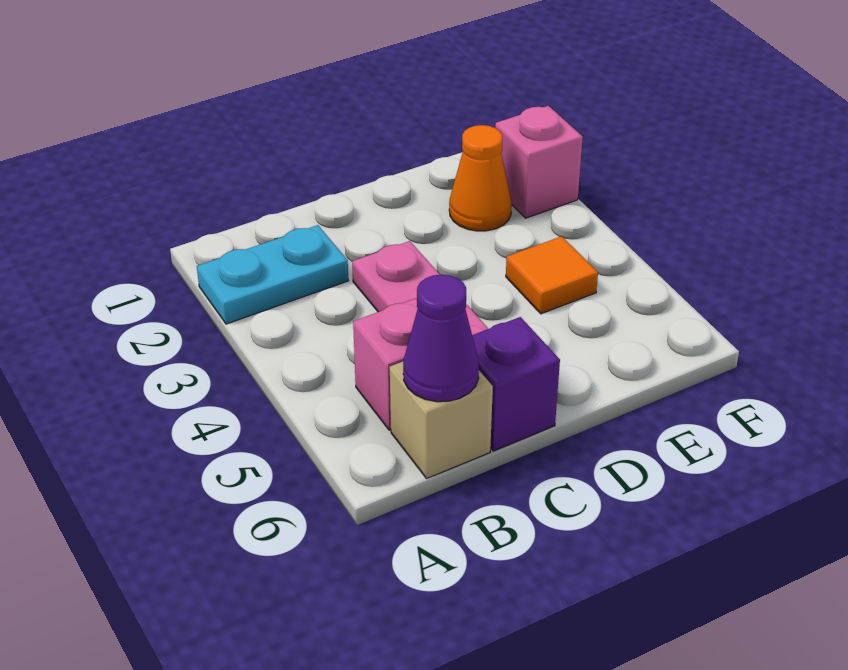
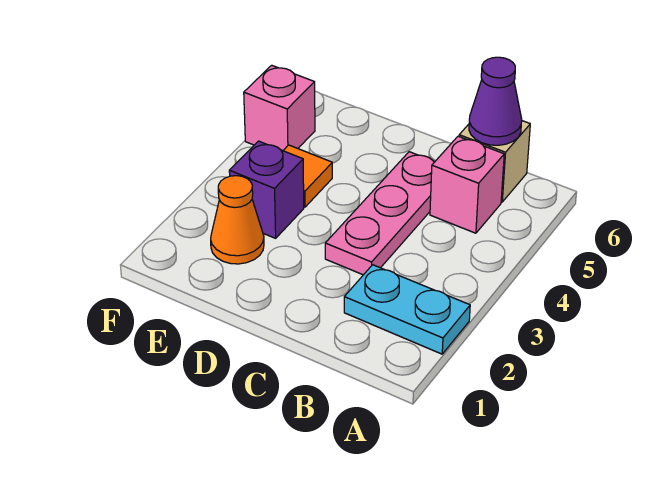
purple 1x1 brick [472,317,560,451] -> purple 1x1 brick moved to [229,141,304,238]
pink 1x1 brick [495,106,583,218] -> pink 1x1 brick moved to [244,65,315,151]

